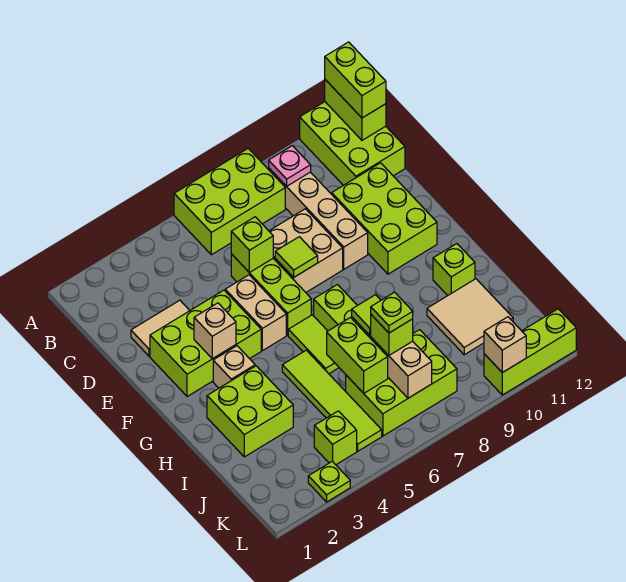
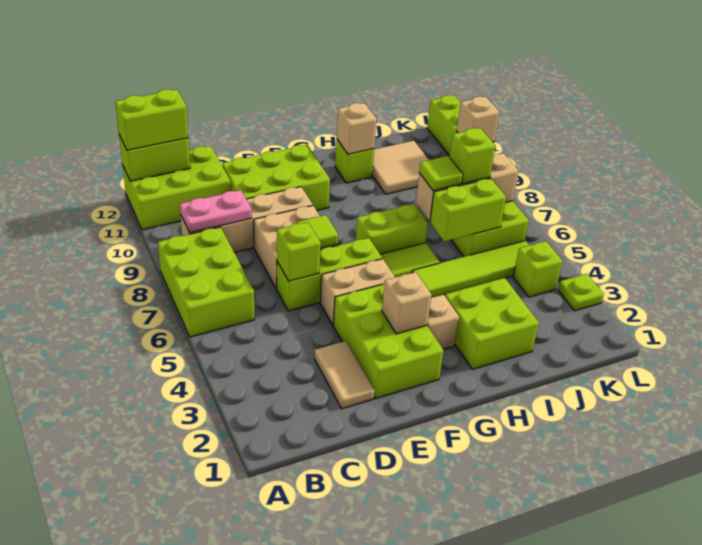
pink 1x1 plate [269,146,311,186] -> pink 1x2 plate [180,190,252,233]
none -> tan 1x1 brick [337,103,377,154]
lime 1x1 plate [371,292,413,333] -> none

